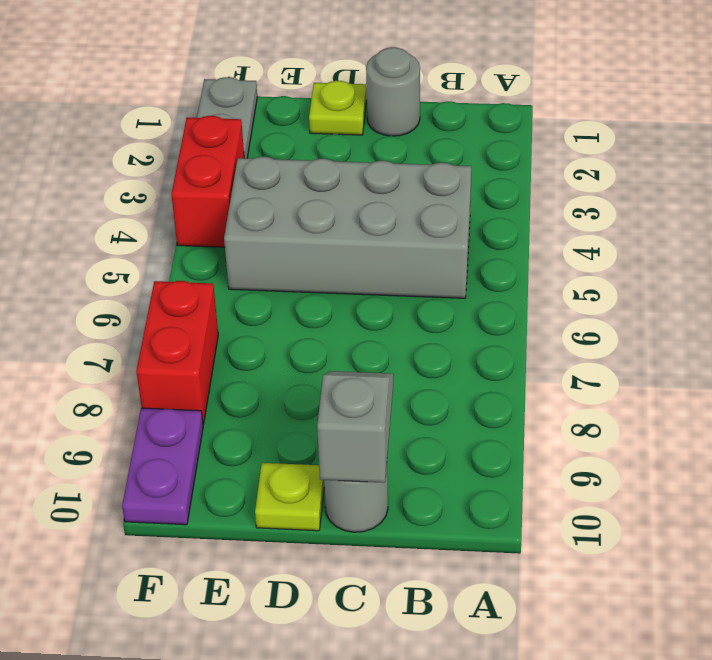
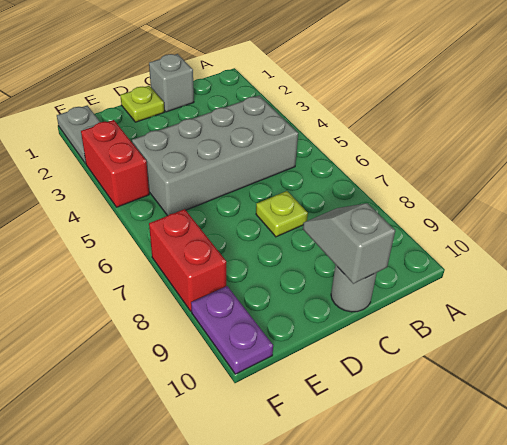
grey 1x1 round brick [366,47,420,136] -> grey 1x1 brick [149,54,194,112]
lime 1x1 plate [255,463,324,531] -> lime 1x1 plate moved to [256,191,308,237]

